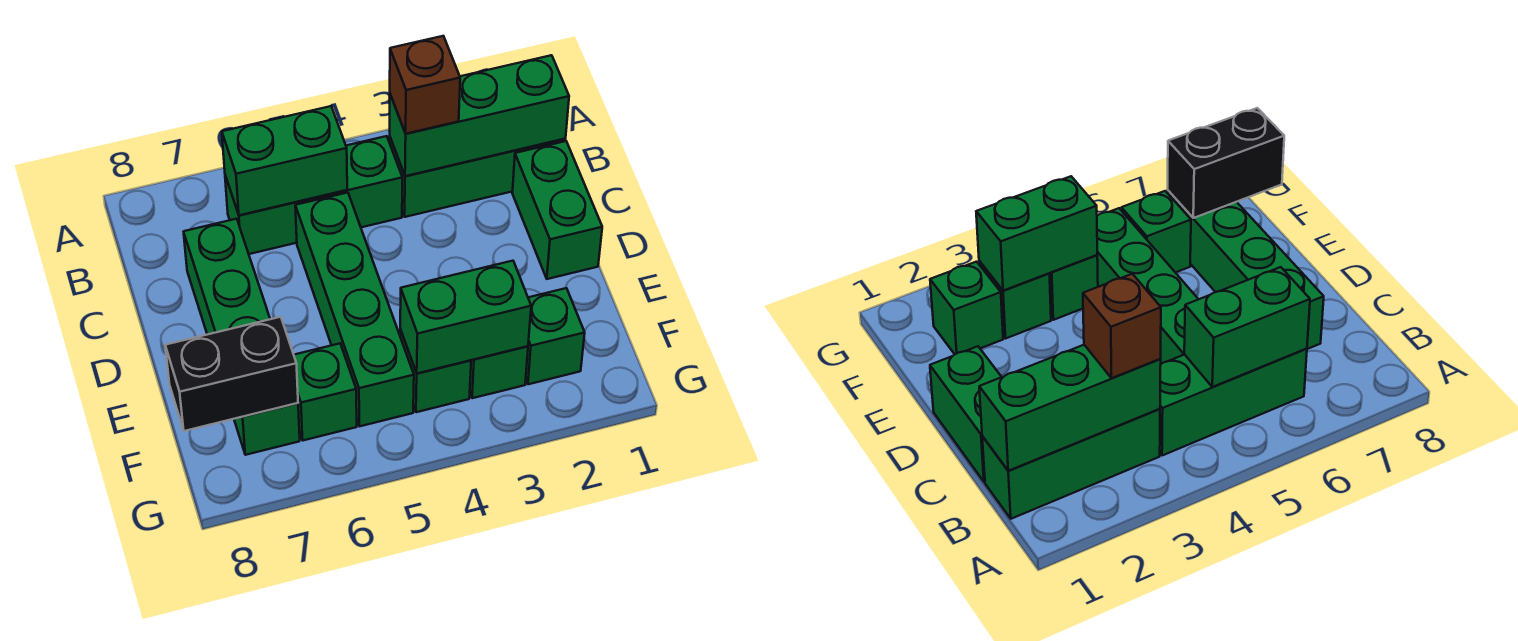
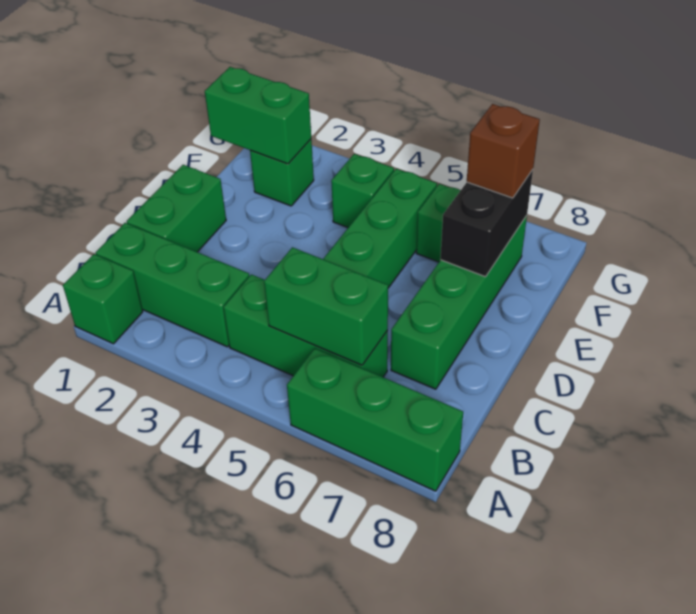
green 1x3 brick [390,55,569,176] -> green 1x3 brick moved to [287,348,463,491]
brown 1x1 brick [390,36,460,134] -> brown 1x1 brick moved to [467,104,540,198]
green 1x1 brick [470,346,528,398] -> green 1x1 brick moved to [63,254,143,344]
green 1x2 brick [400,261,531,373] -> green 1x2 brick moved to [205,67,311,164]
black 1x2 brick [165,317,298,431] -> black 1x2 brick turned to [440,170,533,277]

